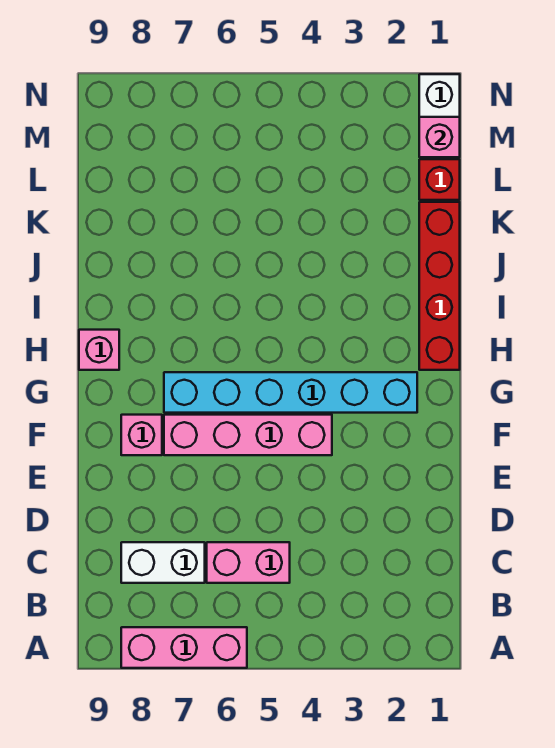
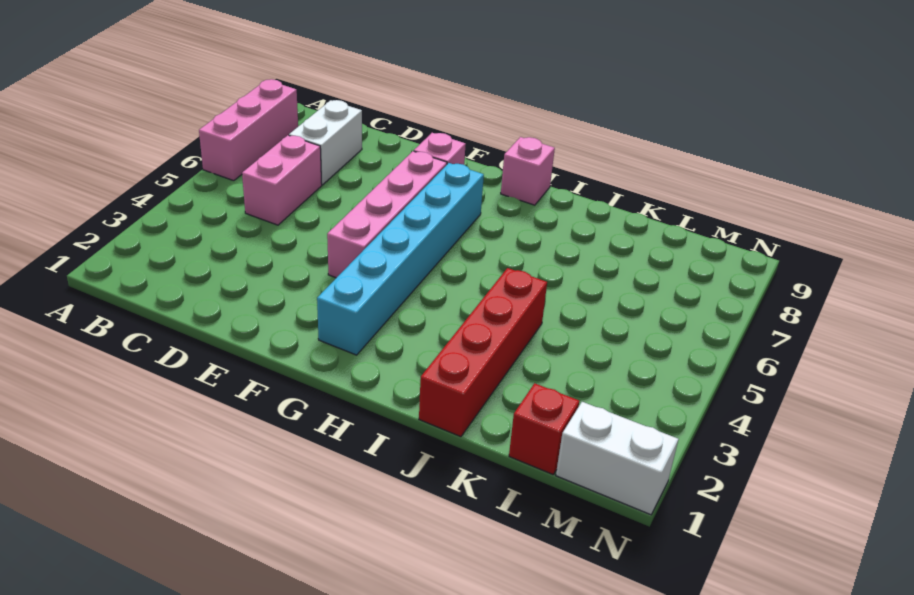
red 1x4 brick [419,202,460,370] -> red 1x4 brick turned to [419,268,547,437]
pink 1x1 brick [419,117,460,157] -> none

